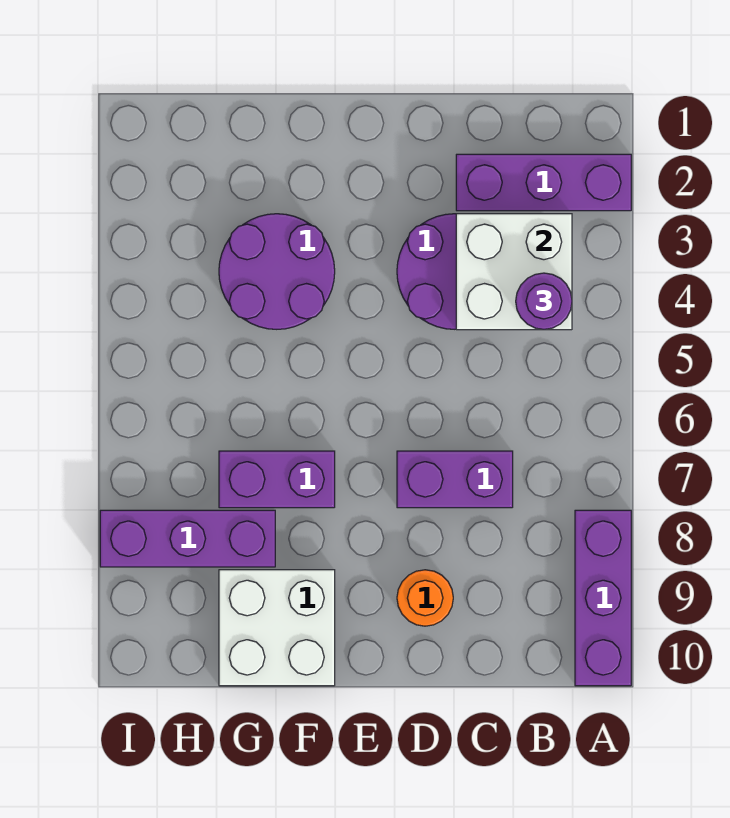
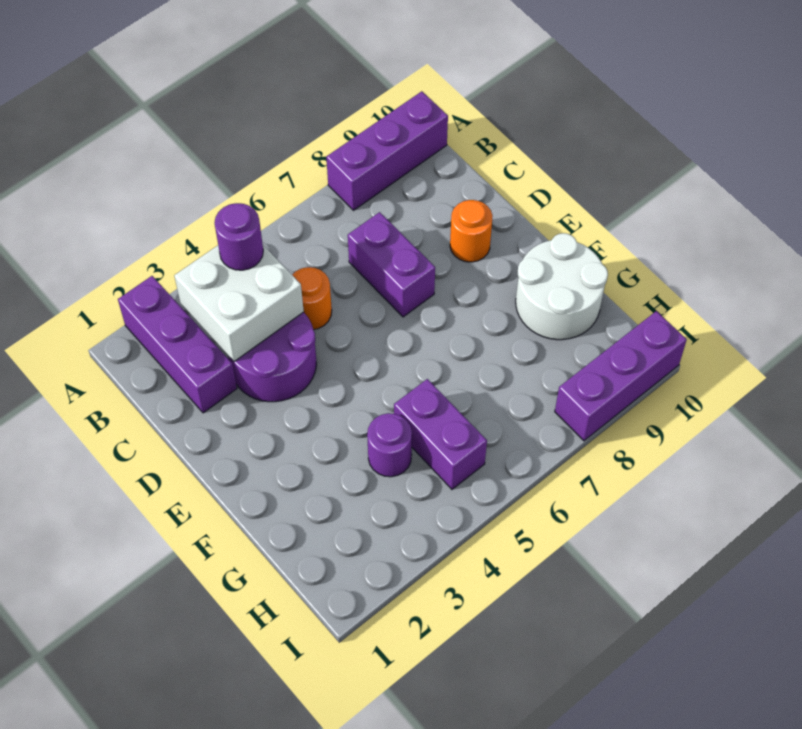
none -> orange 1x1 round brick [292,267,332,330]
purple 2x2 round brick [219,214,335,329] -> purple 1x1 round brick [367,413,412,477]
purple 1x2 brick [219,451,335,508] -> purple 1x2 brick moved to [394,379,487,489]
white 2x2 brick [219,570,335,686] -> white 2x2 round brick [516,233,608,340]
purple 1x3 brick [100,510,275,567] -> purple 1x3 brick turned to [555,311,687,441]

